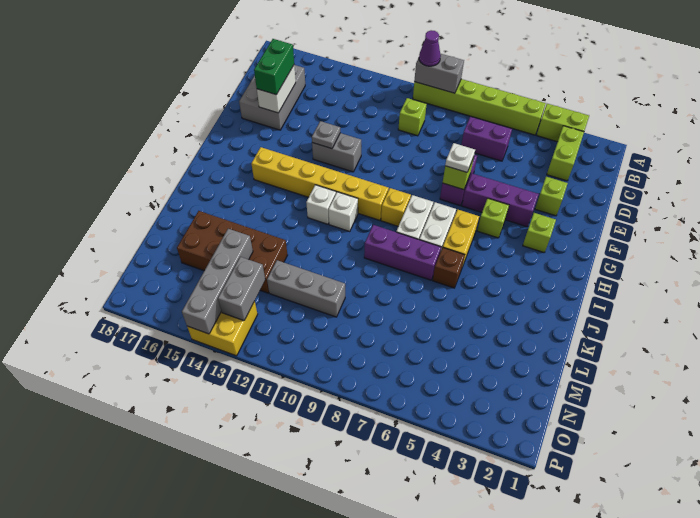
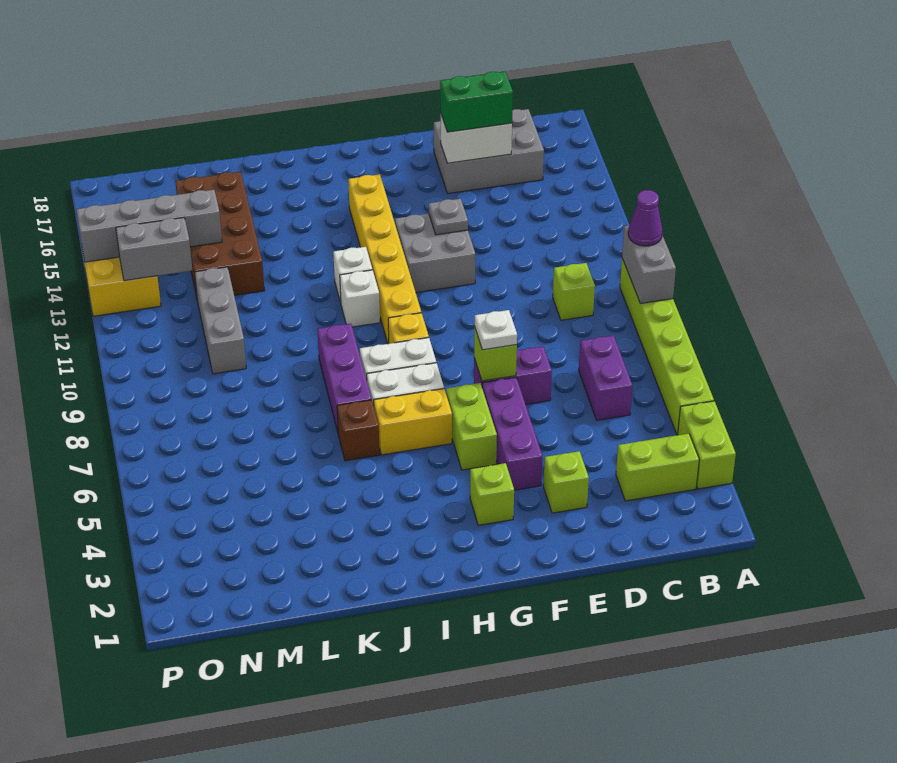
grey 1x2 brick [312,133,361,172] -> grey 2x2 brick [395,214,475,293]
lime 1x1 brick [477,198,509,238] -> lime 1x2 brick [446,383,497,470]

